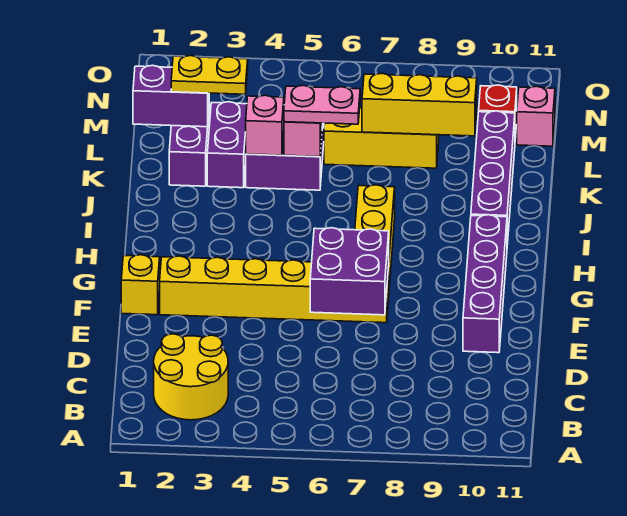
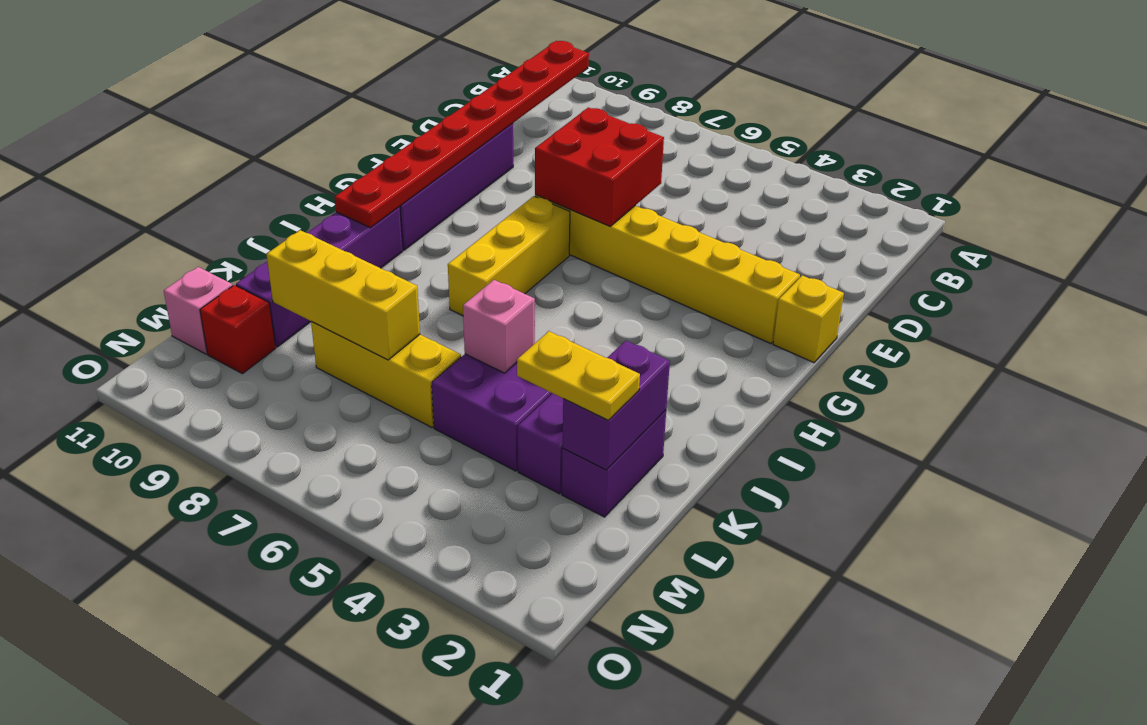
yellow 2x2 round brick [154,334,228,420] -> none
none -> red 1x8 plate [335,41,589,228]
purple 2x2 brick [310,228,389,315] -> red 2x2 brick [535,107,664,226]
pink 1x1 brick [246,95,284,155] -> none
pink 1x2 plate [284,85,360,124] -> none
purple 1x2 brick [133,65,209,127] -> purple 1x2 brick turned to [563,341,670,470]

